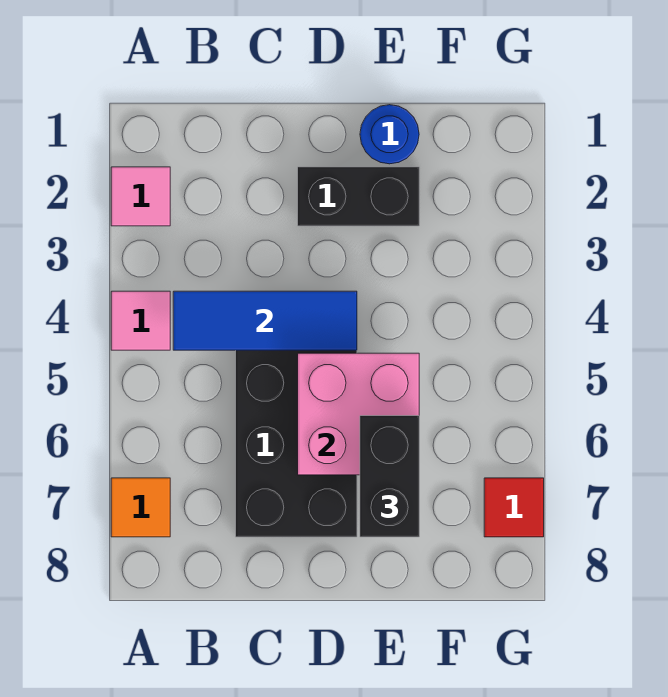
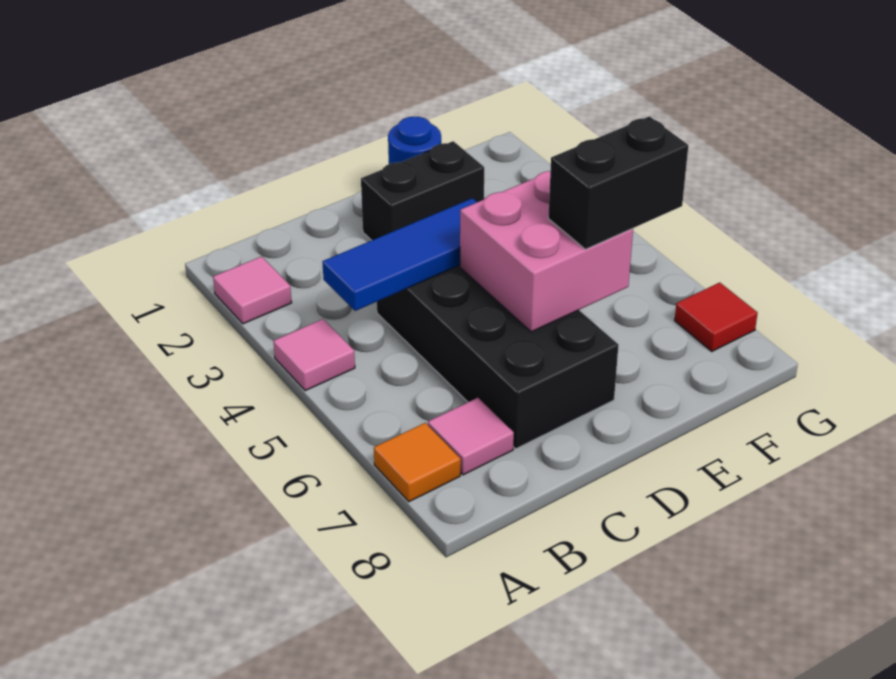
none -> pink 1x1 tile [428,398,514,475]
black 1x2 brick [360,416,419,537] -> black 1x2 brick turned to [548,116,688,249]

